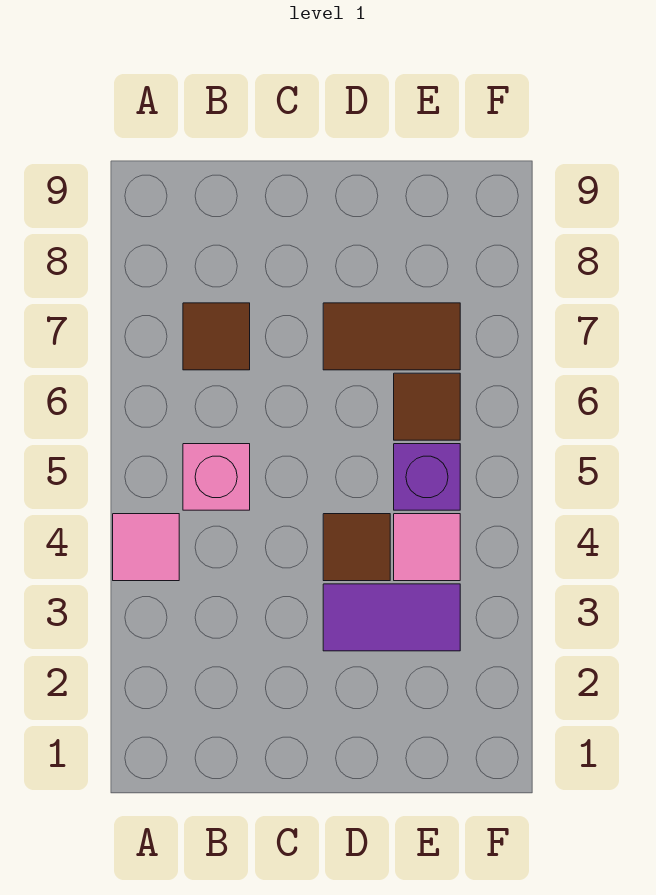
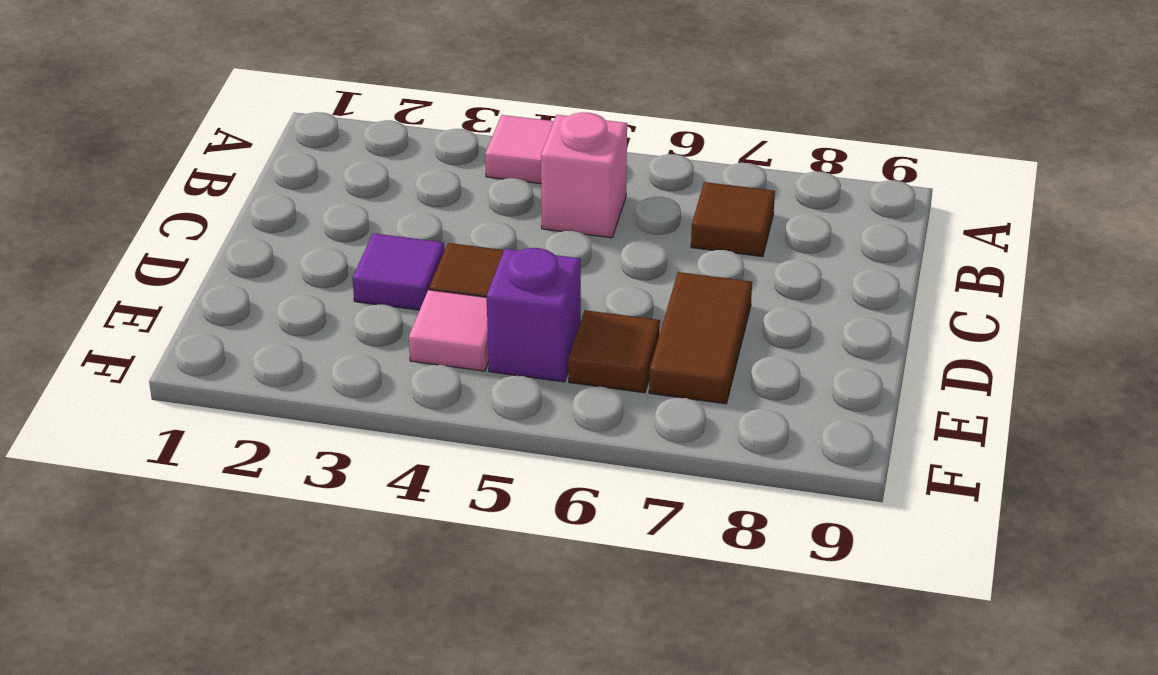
purple 1x2 tile [323,584,460,651] -> purple 1x1 tile [353,233,445,310]

